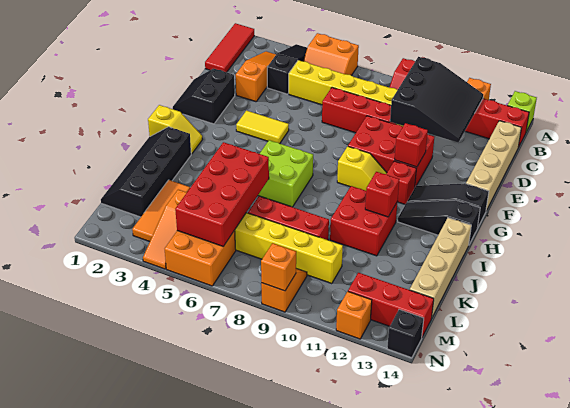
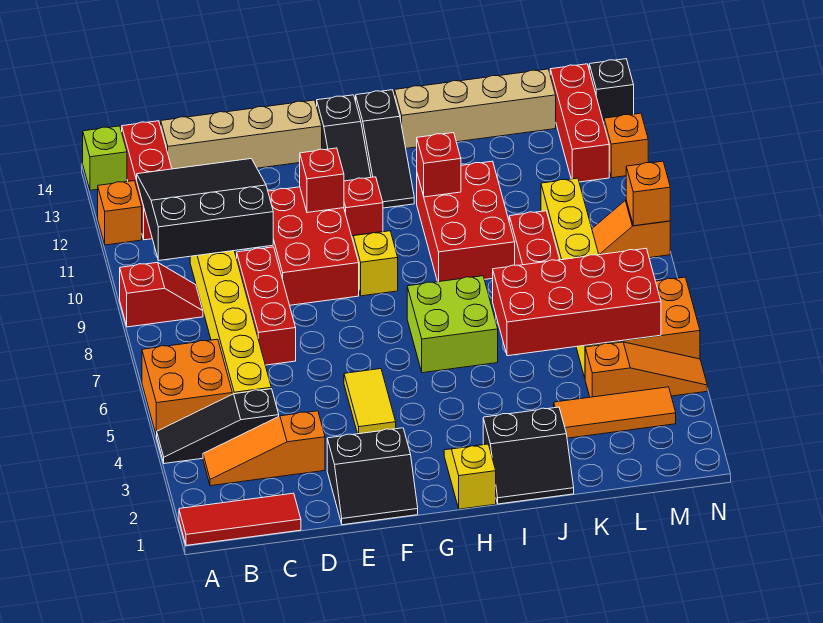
orange 2x2 slope [303,33,359,75] -> orange 2x2 brick [142,339,232,436]
black 2x4 slope [101,127,191,217] -> black 2x2 slope [483,407,574,504]
red 2x2 brick [330,186,398,256] -> red 2x3 brick [417,161,515,282]

